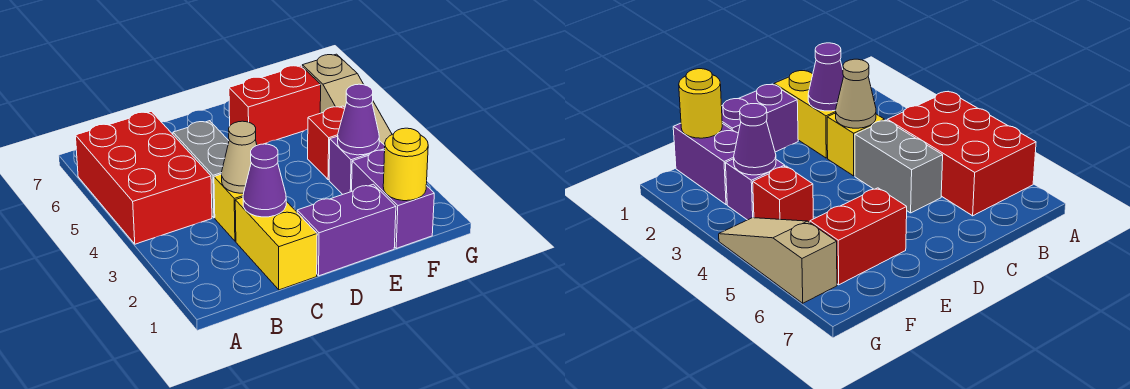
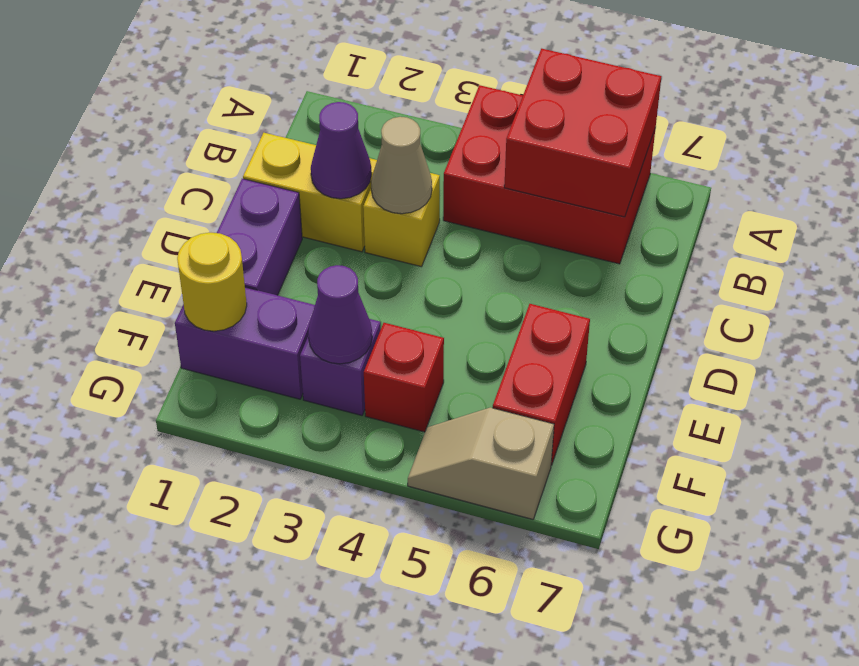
none -> red 2x2 brick [504,49,661,217]
grey 1x2 brick [173,121,229,218] -> none
tan 1x3 slope [302,54,392,145] -> tan 1x2 slope [408,407,554,519]

